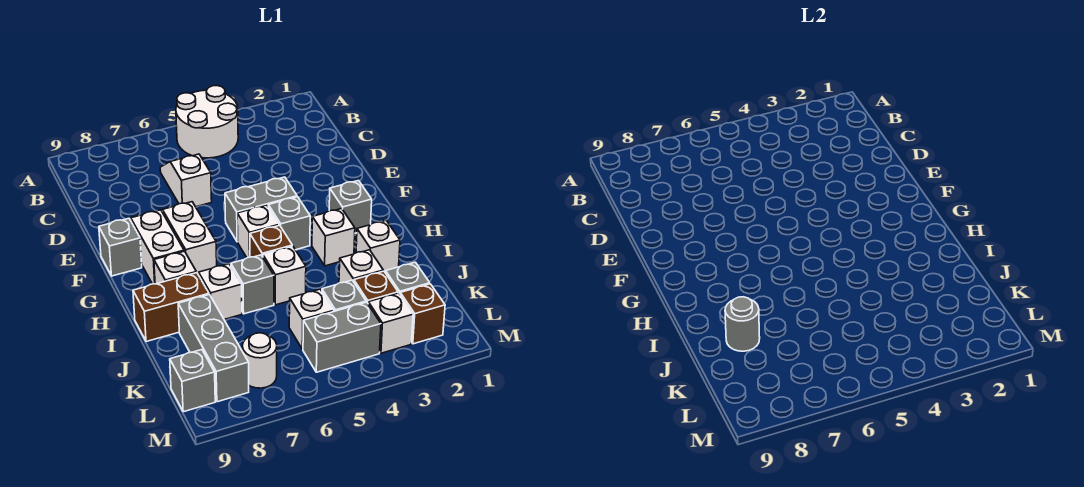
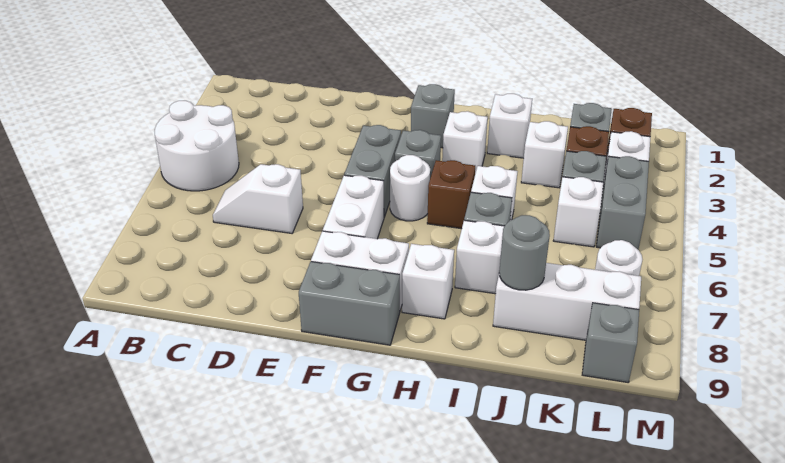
white 1x2 brick [163,202,217,275] -> white 1x2 brick turned to [323,175,384,239]
grey 1x1 brick [99,218,142,276] -> grey 1x2 brick [299,262,400,345]
white 1x1 brick [237,205,279,258] -> white 1x1 round brick [390,155,430,221]
brown 1x2 brick [133,273,209,342] -> none
grey 1x3 brick [178,295,249,402] -> white 1x3 brick [493,263,641,340]

